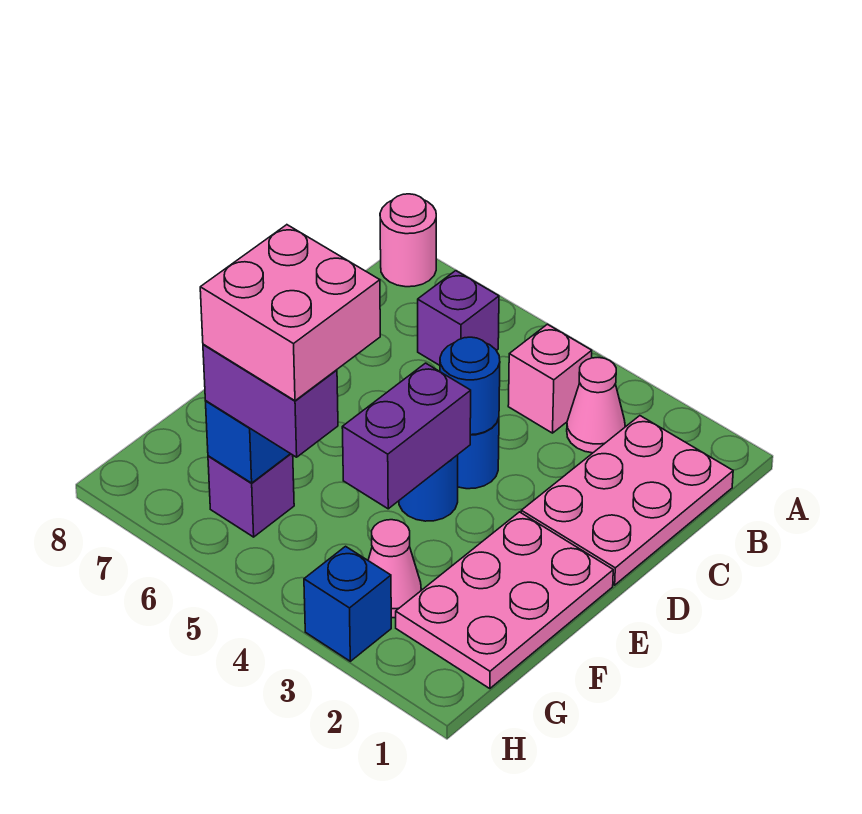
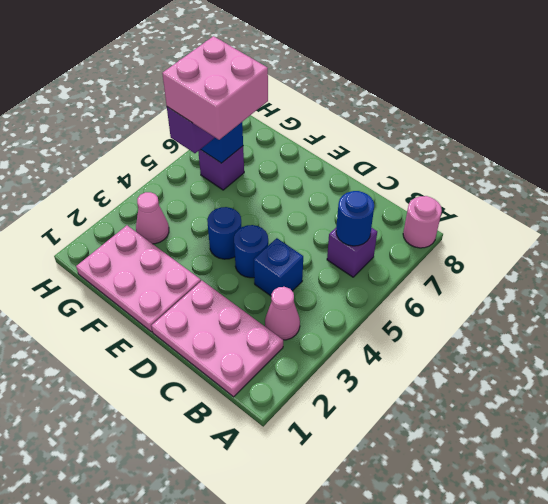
pink 1x1 brick [508,324,592,433] -> none
blue 1x1 round brick [440,337,500,435] -> blue 1x1 round brick moved to [336,191,374,246]
purple 1x2 brick [342,363,471,509] -> none
blue 1x1 brick [304,546,391,661] -> blue 1x1 brick moved to [254,238,303,296]

